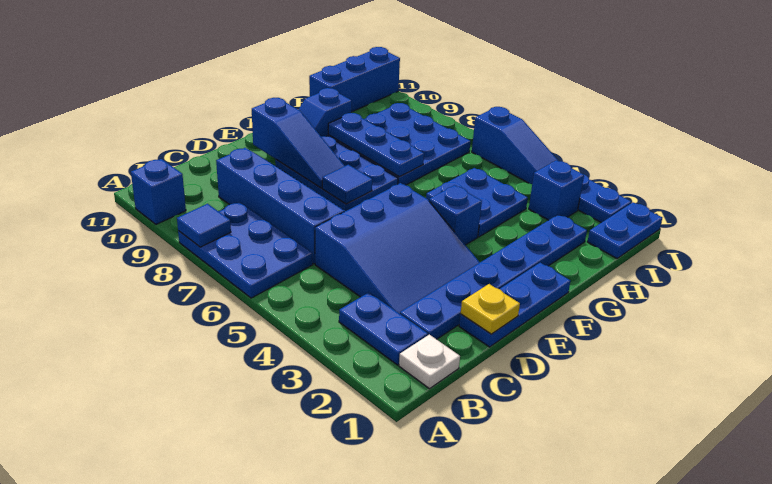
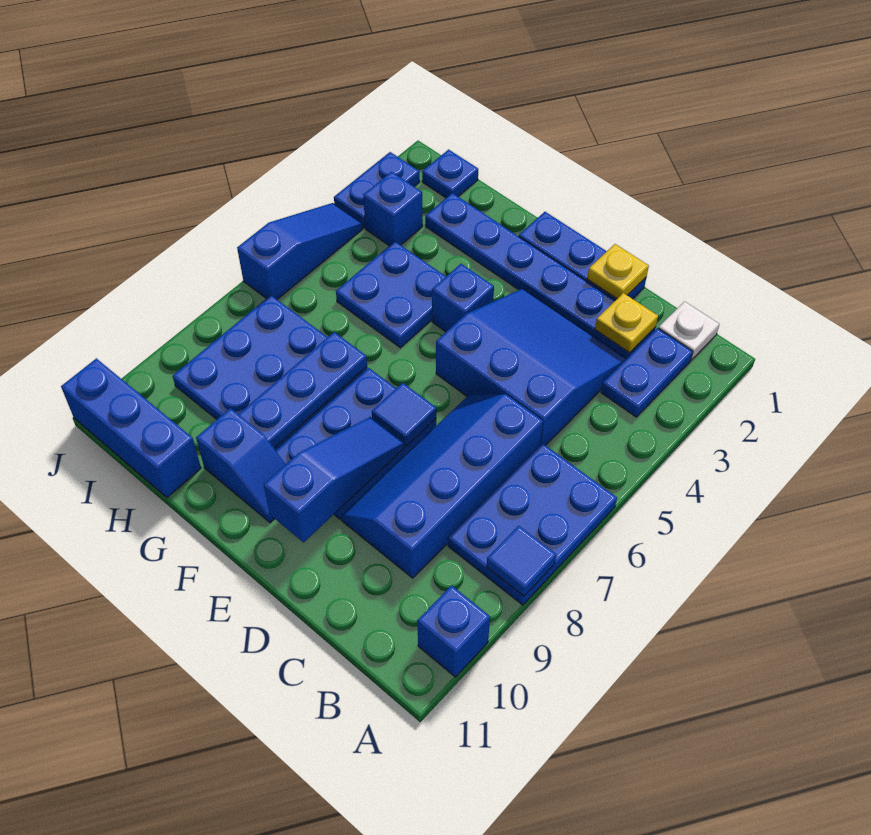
none -> yellow 1x1 plate [595,293,658,353]
blue 1x2 plate [587,202,662,259] -> blue 1x1 plate [422,150,478,198]

